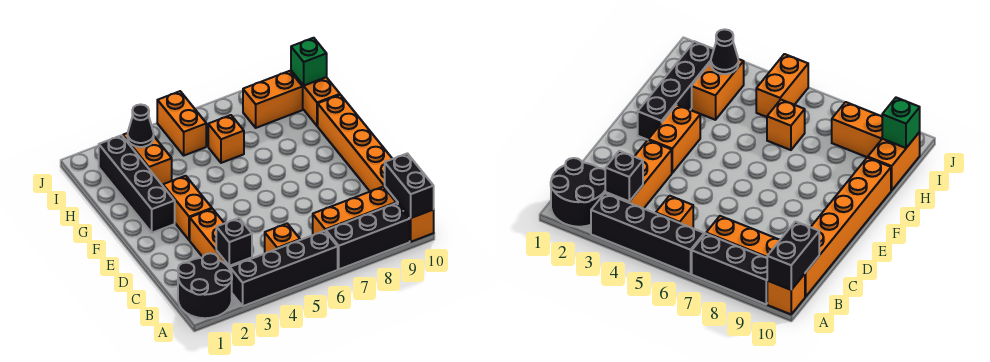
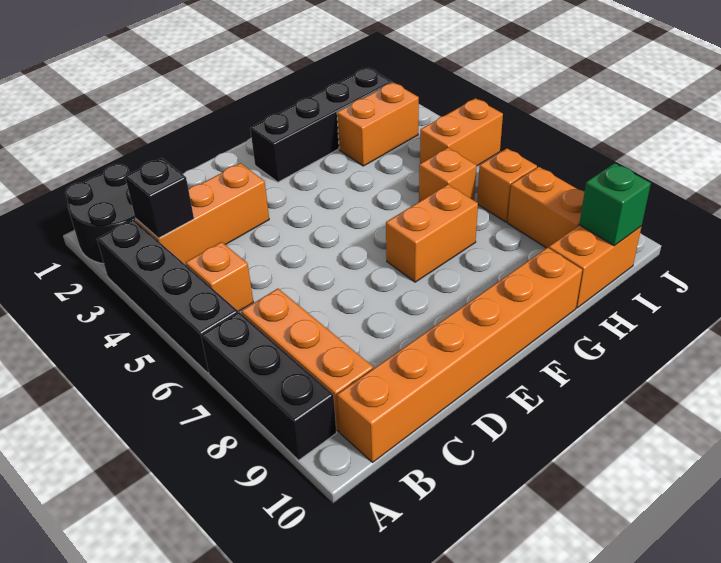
orange 1x1 brick [398,203,434,242] -> orange 1x1 brick moved to [477,148,537,222]
black 1x2 brick [385,153,434,218] -> none
orange 1x2 brick [163,176,212,240] -> orange 1x2 brick moved to [386,184,478,282]
black 1x1 cone [128,104,154,147] -> none

